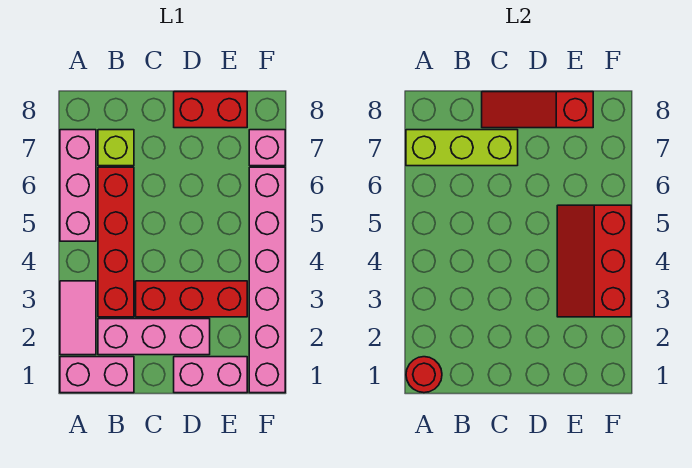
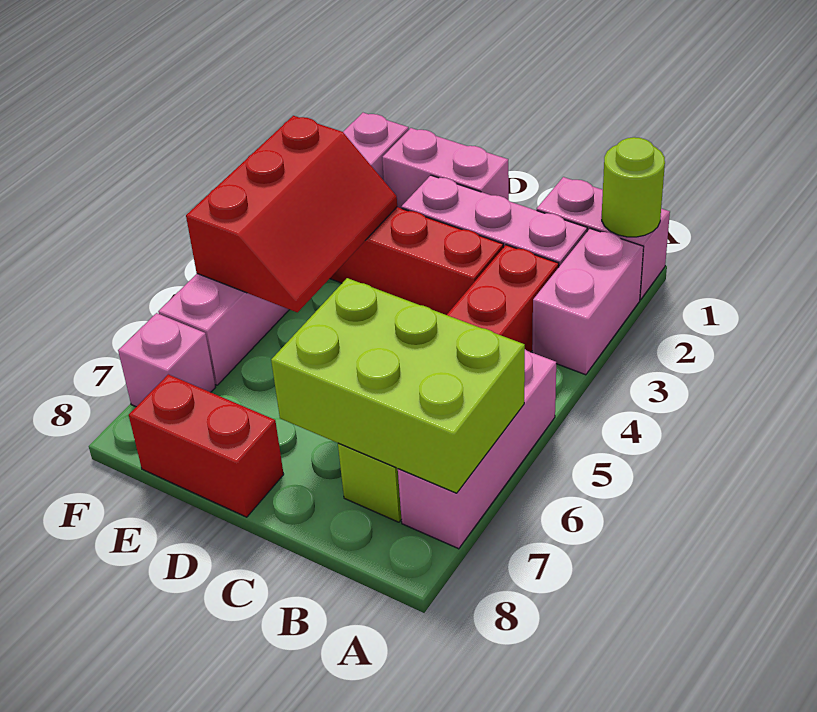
red 1x1 round brick [406,357,442,393] -> lime 1x1 round brick [602,137,665,237]
pink 1x2 tile [60,281,96,355] -> pink 1x2 brick [532,229,643,375]
lime 1x3 brick [406,130,518,166] -> lime 2x3 brick [271,278,525,493]
red 1x3 slope [482,92,593,128] -> none

